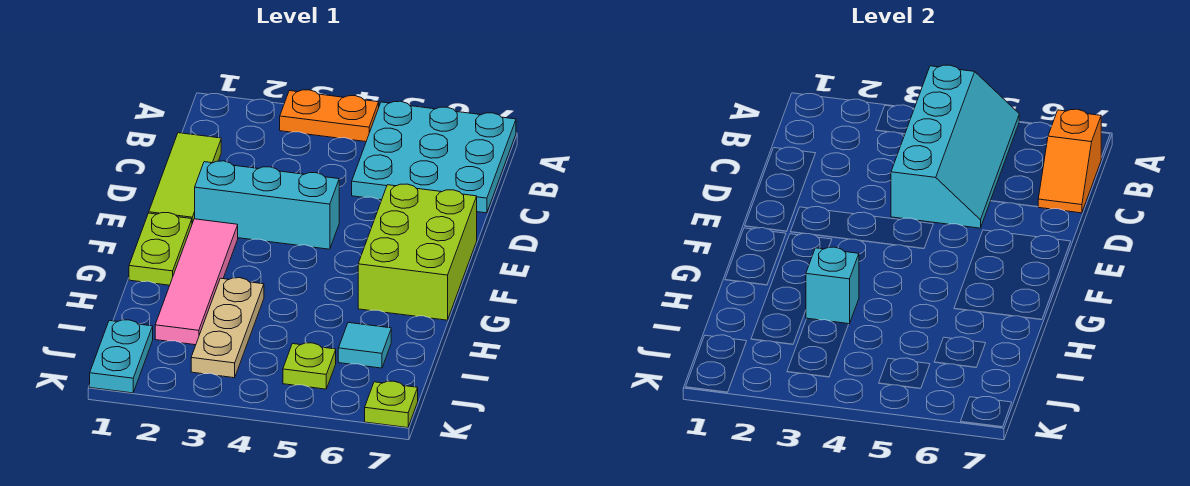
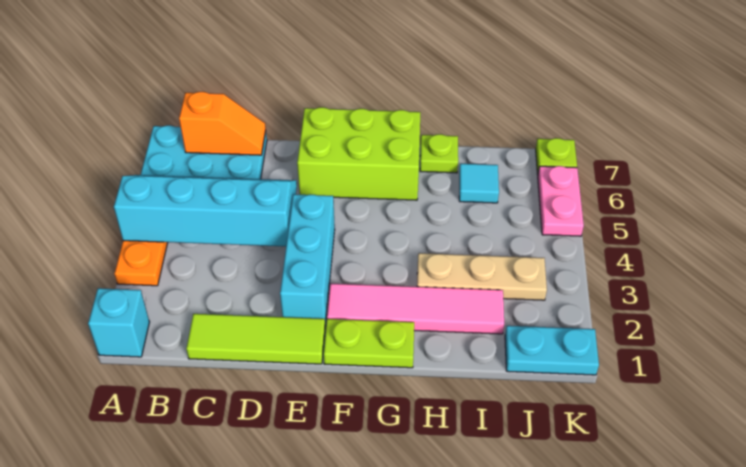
cyan 1x1 brick [806,247,859,324] -> cyan 1x1 brick moved to [88,288,149,357]
lime 1x1 plate [283,343,336,389] -> lime 1x1 plate moved to [420,134,458,173]
none -> pink 1x2 plate [538,166,584,236]

